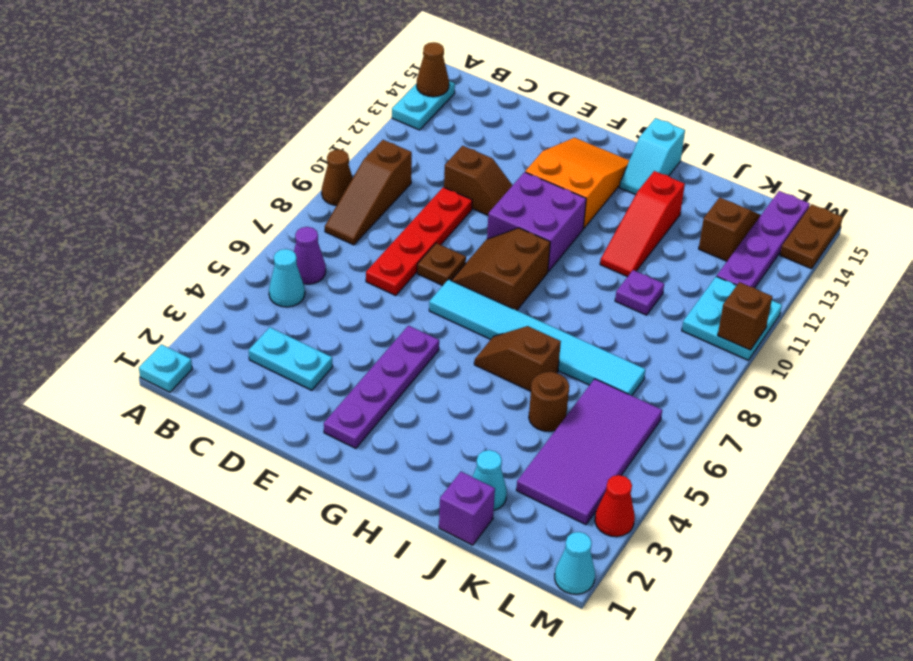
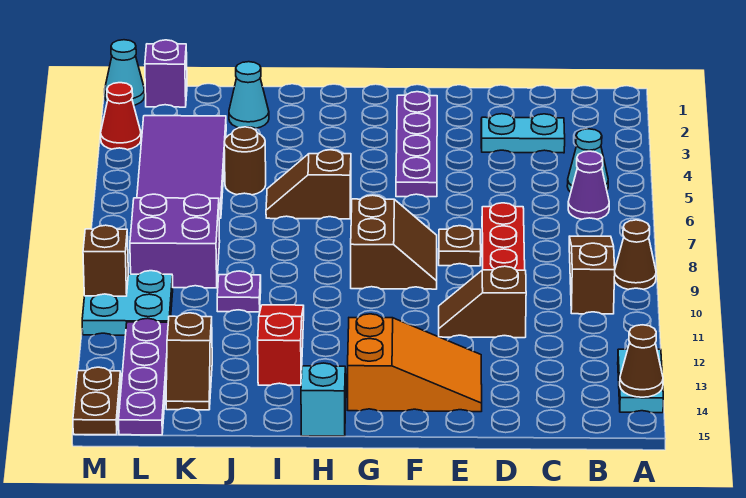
cyan 1x1 plate [139,344,192,392] -> none
cyan 1x6 tile [429,279,646,396] -> none
purple 2x2 brick [487,172,586,272] -> purple 2x2 brick moved to [130,194,220,288]
orange 2x3 slope [525,138,629,228] -> orange 2x3 slope turned to [348,314,482,412]
brown 1x2 slope [474,326,561,391] -> brown 1x2 slope turned to [266,150,351,219]
purple 1x1 brick [439,472,495,545] -> purple 1x1 brick moved to [145,40,187,107]

